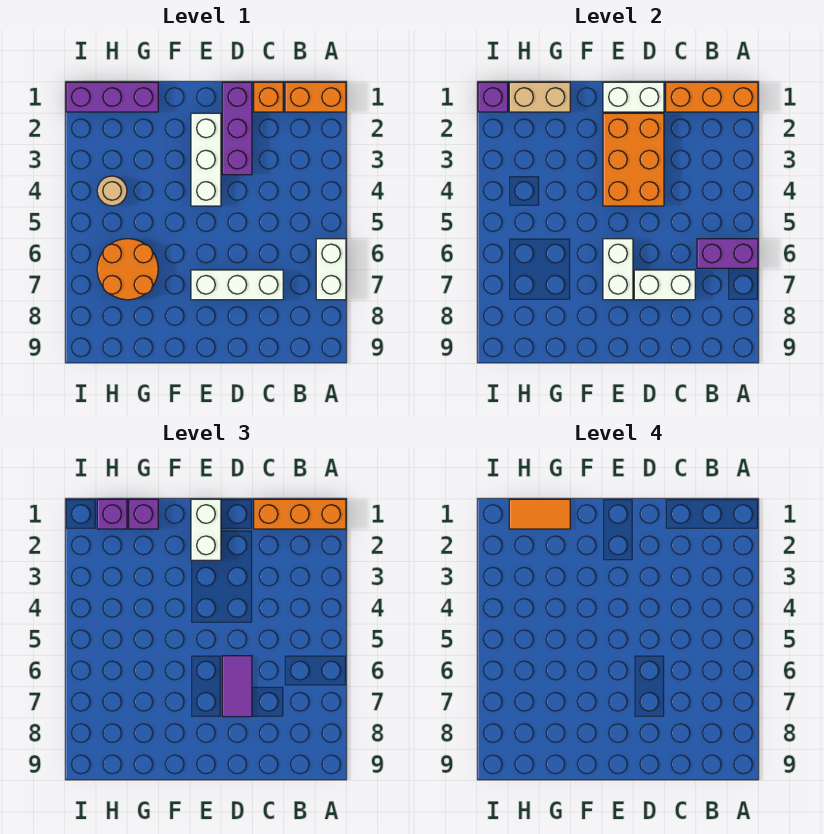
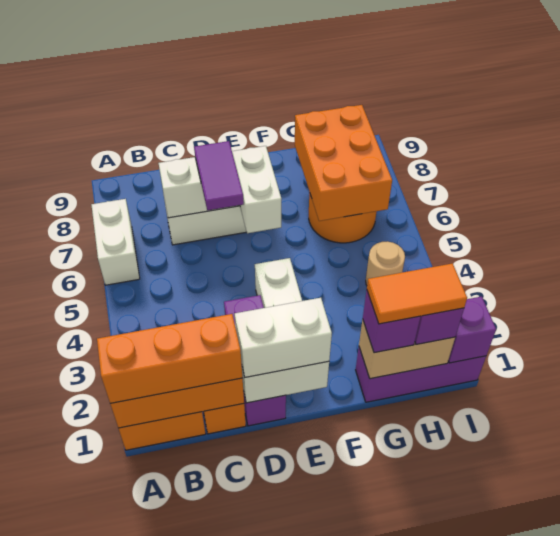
purple 1x2 brick [697,239,758,268] -> none
orange 2x3 brick [603,113,664,206] -> orange 2x3 brick moved to [295,105,392,221]
white 1x2 brick [191,499,221,560] -> white 1x2 brick turned to [235,298,332,377]

